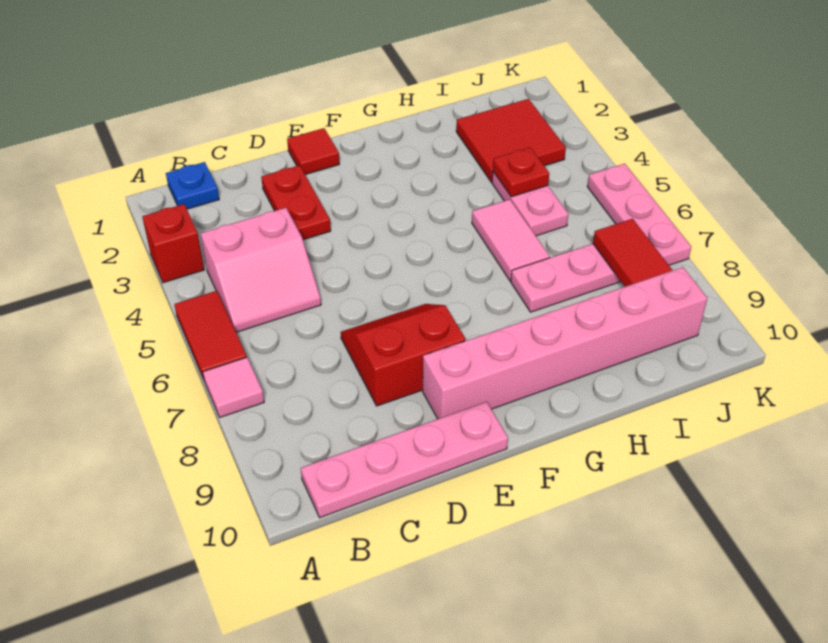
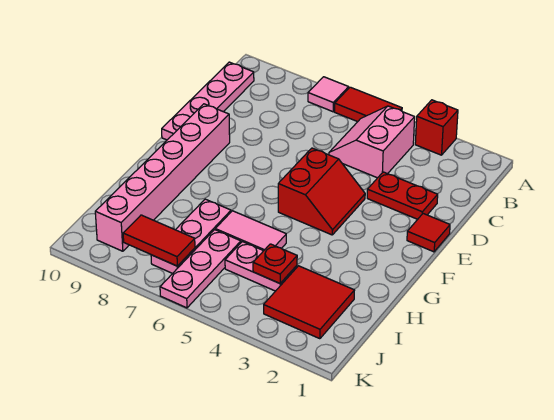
blue 1x1 plate [166,162,219,209] -> none
red 2x2 slope [341,304,466,406] -> red 2x2 slope moved to [278,148,365,235]
pink 1x3 plate [587,164,691,265] -> pink 1x3 plate turned to [160,230,241,308]

